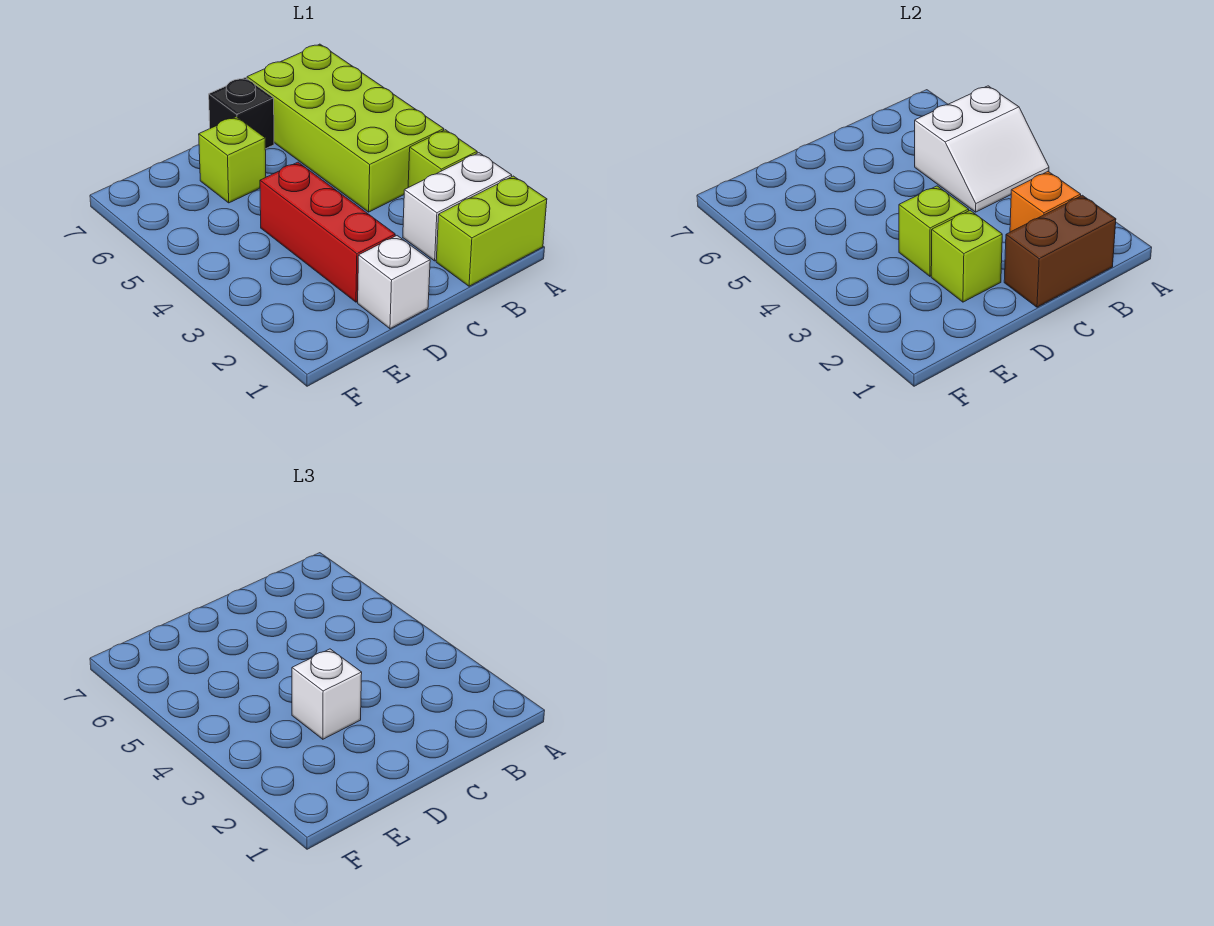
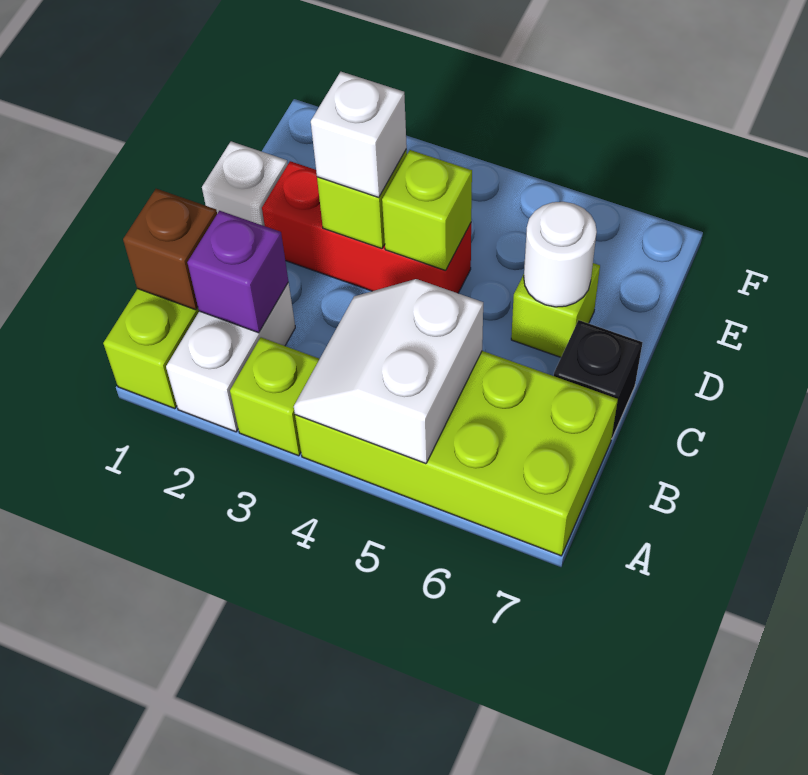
brown 1x2 brick [1004,195,1116,307] -> brown 1x1 brick [123,189,217,310]
orange 1x1 brick [1010,172,1081,232] -> purple 1x1 brick [187,211,288,333]
lime 1x1 brick [931,210,1002,302] -> lime 1x1 brick moved to [382,150,472,271]
none -> white 1x1 round brick [524,202,597,307]

